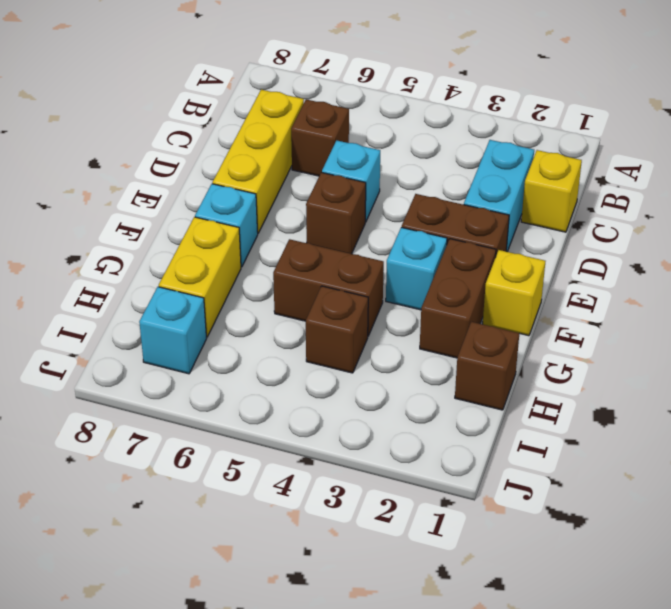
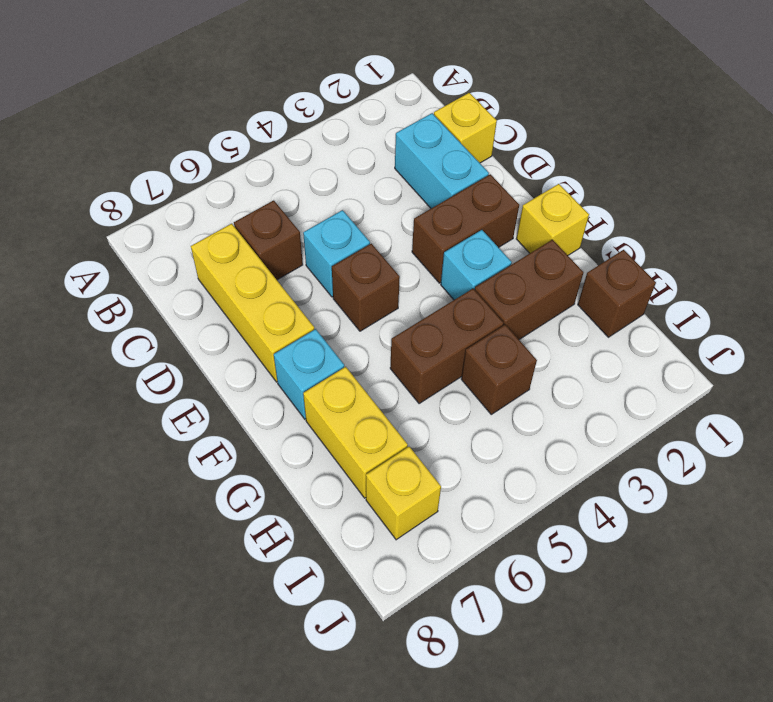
brown 1x2 brick [420,239,496,358] -> brown 1x2 brick turned to [475,240,583,340]
cyan 1x1 brick [139,287,207,374] -> yellow 1x1 brick [366,447,441,540]

